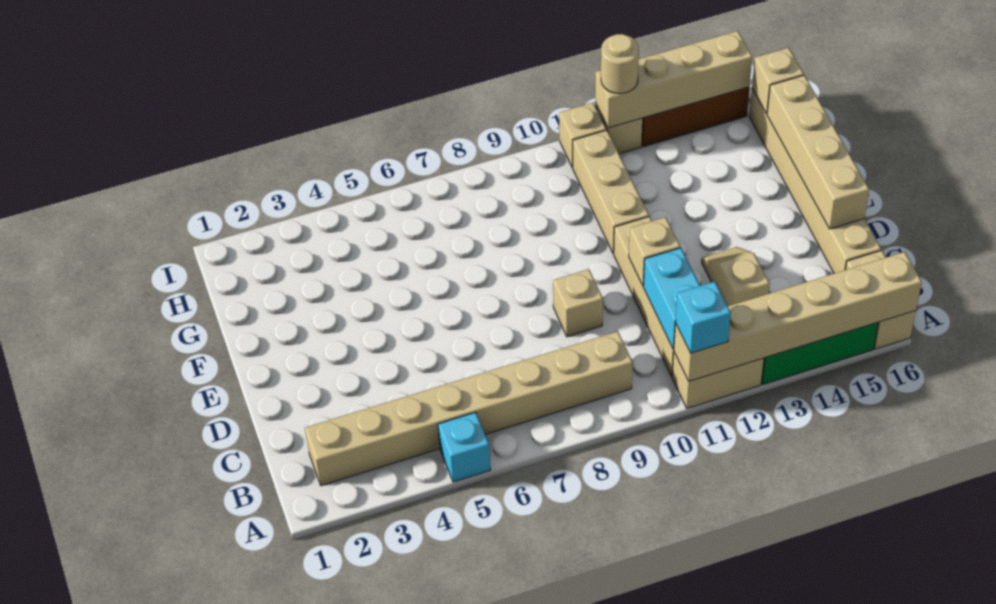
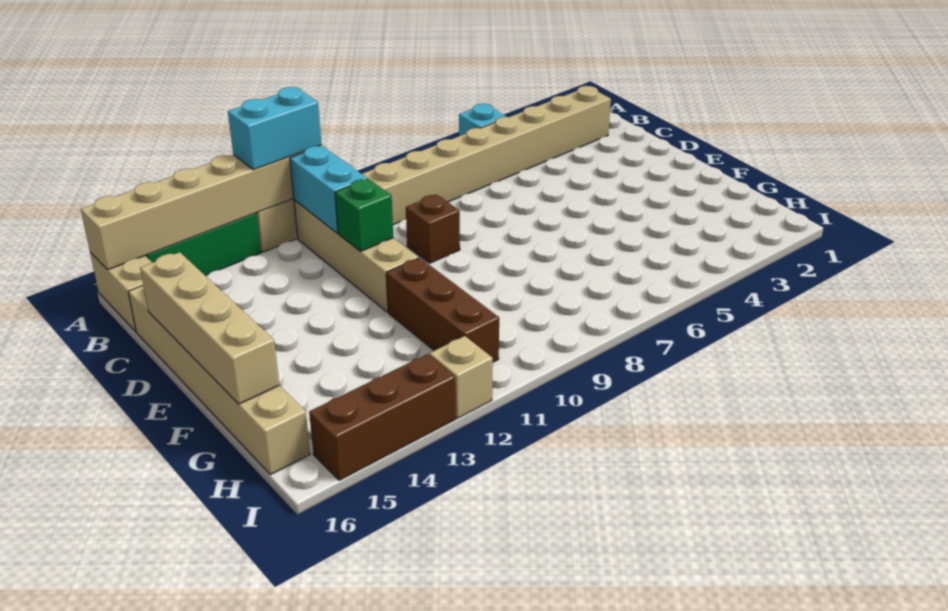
cyan 1x1 brick [675,282,731,353] -> cyan 1x2 brick [228,87,322,170]
tan 1x2 slope [701,247,770,306] -> none
tan 1x1 brick [553,269,603,337] -> brown 1x1 brick [406,194,460,263]
tan 1x1 brick [629,217,680,286] -> green 1x1 brick [335,179,393,251]
tan 1x3 brick [573,130,649,254] -> brown 1x3 brick [386,258,499,362]
tan 1x1 brick [752,48,804,114] -> none
tan 1x1 brick [559,103,606,167] -> none
tan 1x4 brick [595,31,752,128] -> none
tan 1x1 round brick [601,34,639,94] -> none

